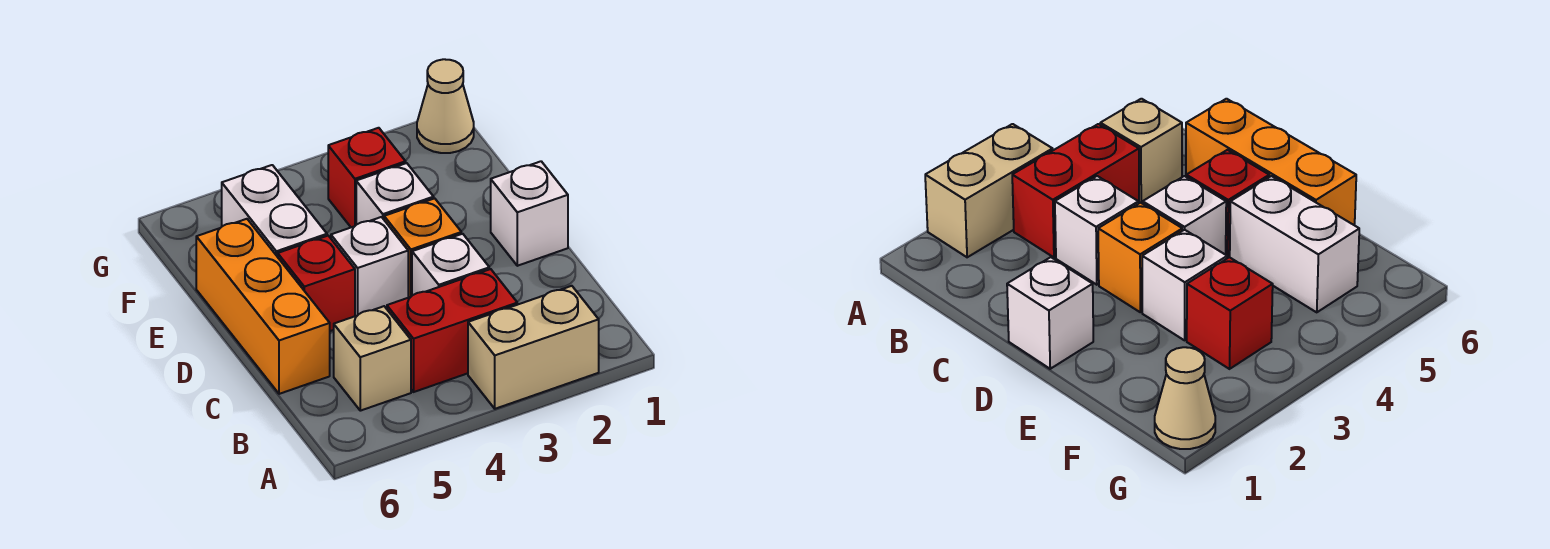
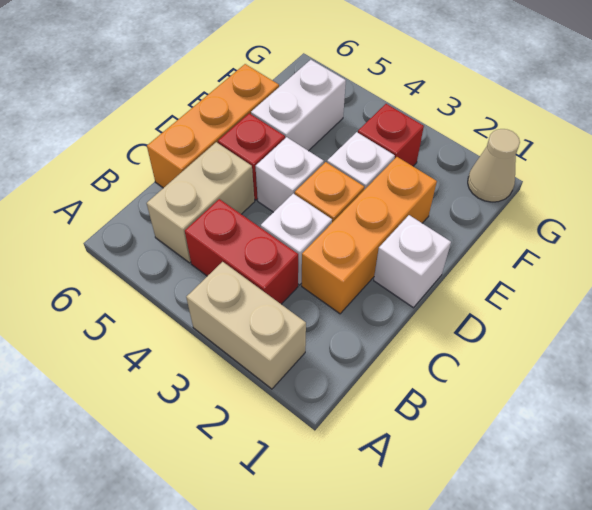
tan 1x1 brick [334,306,411,411] -> tan 1x2 brick [147,142,255,263]
none -> orange 1x3 brick [302,157,437,314]

